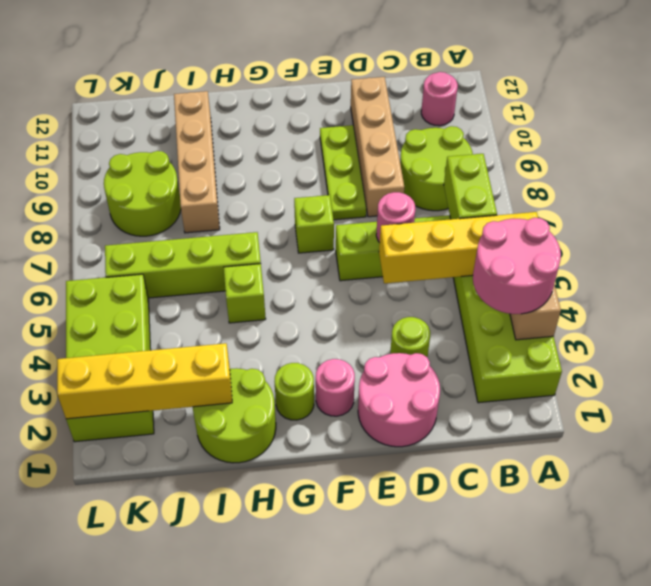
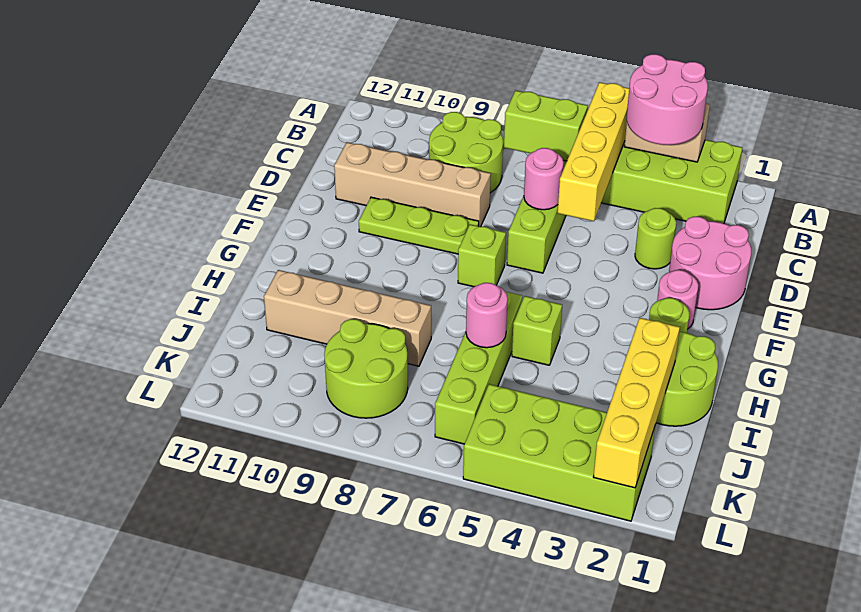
pink 1x1 round brick [421,72,458,126] -> pink 1x1 round brick moved to [466,283,508,348]

